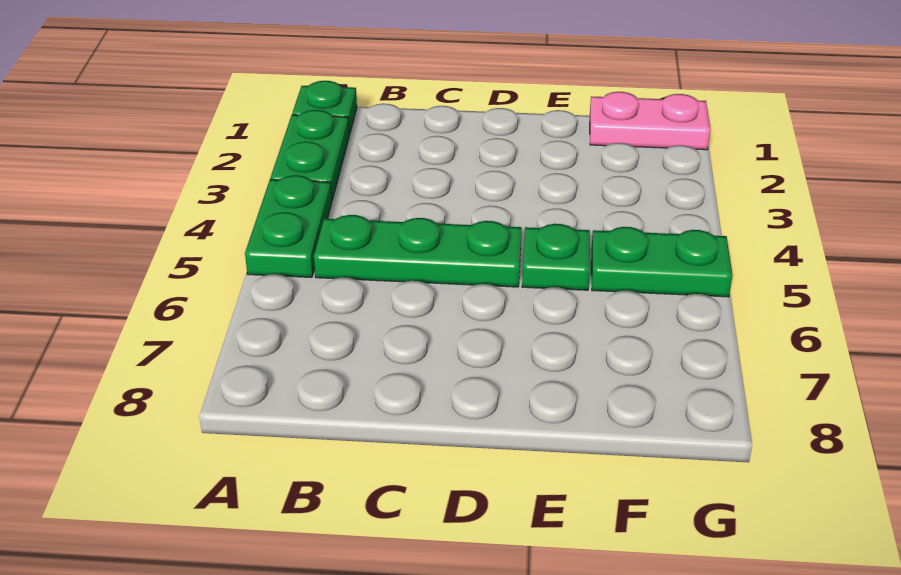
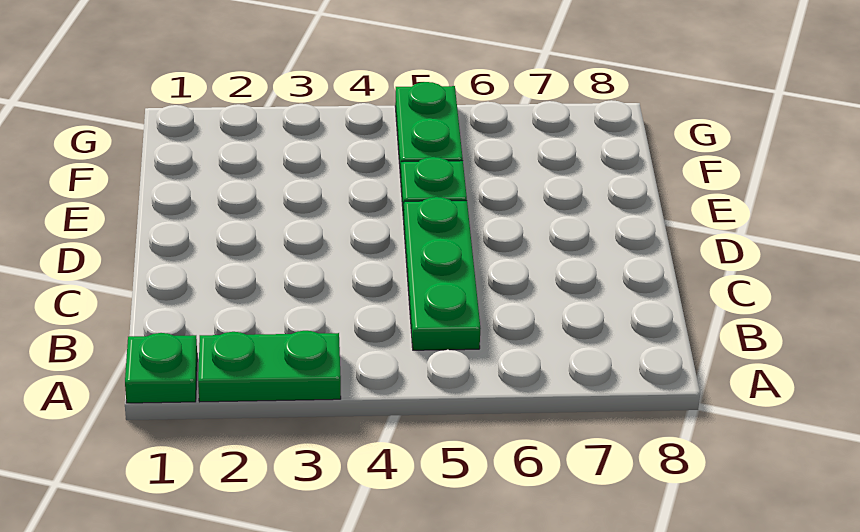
green 1x2 plate [245,175,332,277] -> none
pink 1x2 plate [590,92,710,150] -> none

